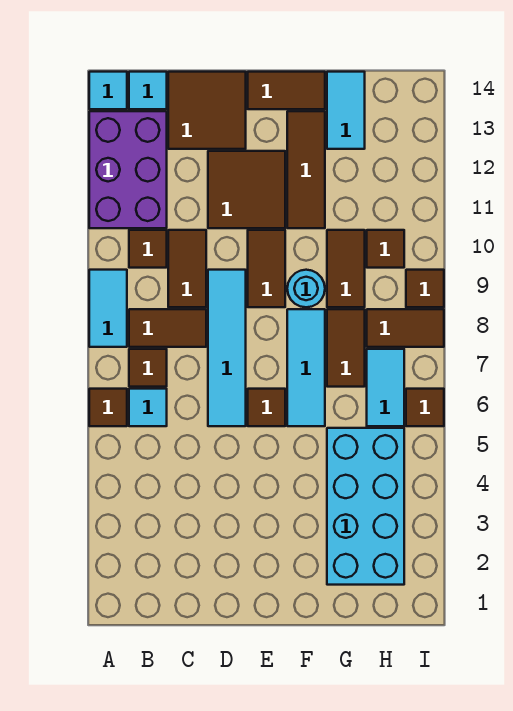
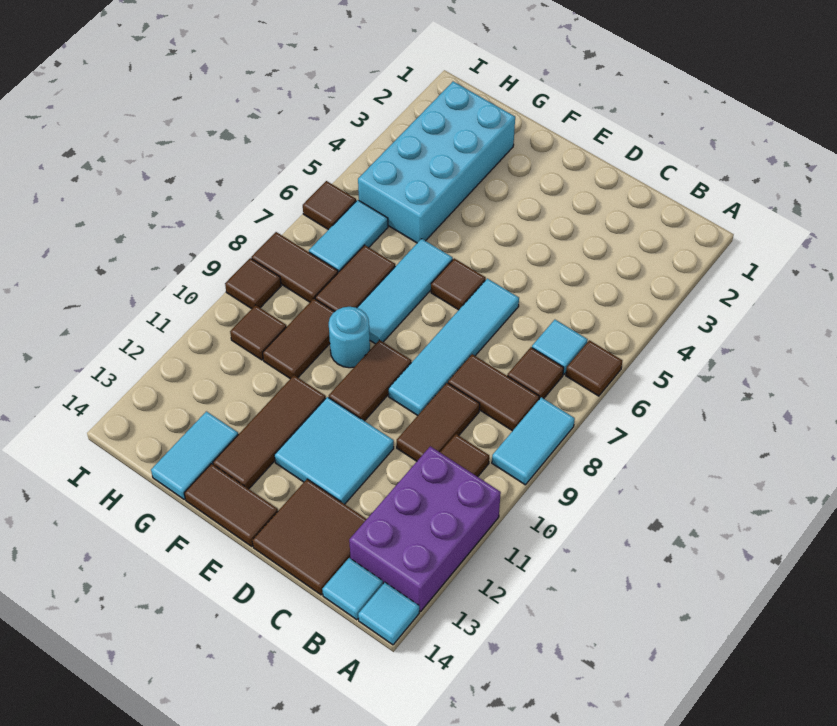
brown 2x2 tile [208,151,285,228] -> cyan 2x2 tile [274,397,394,504]

